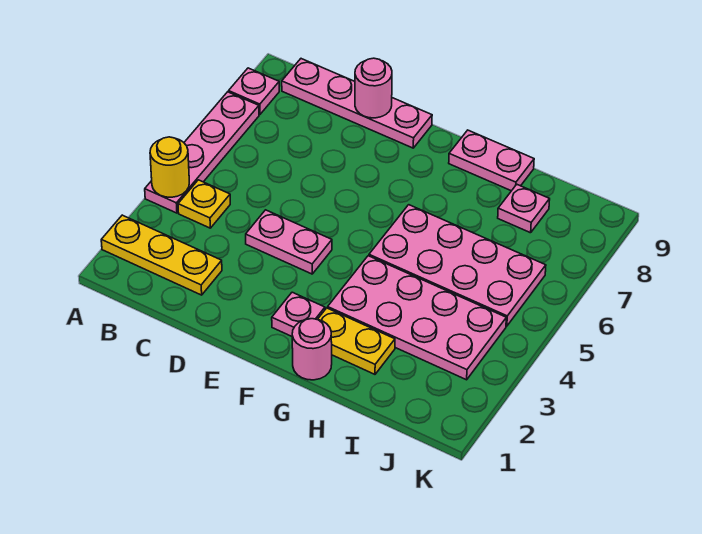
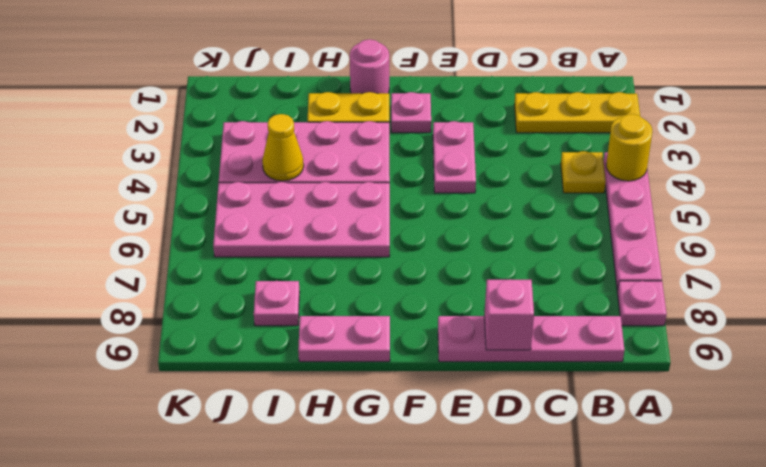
pink 1x2 plate [246,210,332,274] -> pink 1x2 plate turned to [433,121,476,193]
pink 1x1 round brick [355,58,392,118] -> pink 1x1 brick [484,279,534,350]
none -> yellow 1x1 cone [262,114,304,181]

